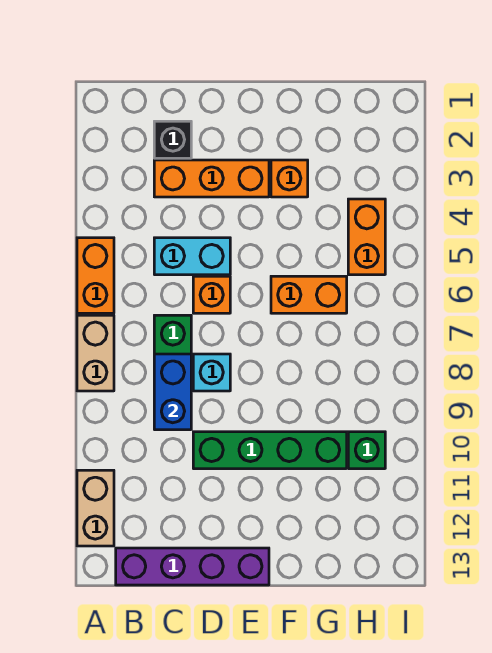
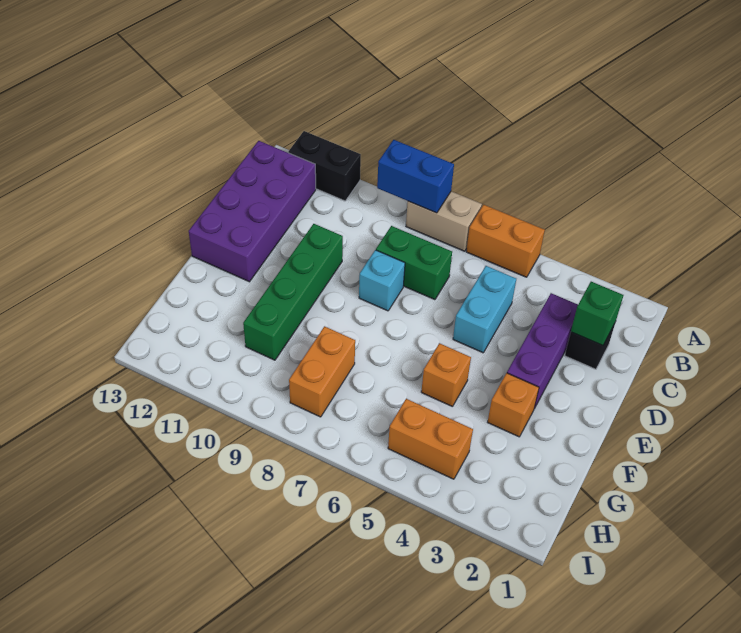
tan 1x2 brick [77,470,114,546] -> black 1x2 brick [288,131,361,201]
purple 1x4 brick [116,548,269,585] -> purple 2x4 brick [189,141,316,282]
orange 1x3 brick [154,160,269,197] -> purple 1x3 brick [507,293,578,409]
blue 1x2 brick [154,354,191,430] -> blue 1x2 brick moved to [377,140,454,213]
orange 1x1 brick [193,276,230,313] -> orange 1x1 brick moved to [421,343,471,407]
orange 1x2 brick [271,276,347,313] -> orange 1x2 brick moved to [289,326,355,417]
green 1x1 brick [348,432,385,469] -> green 1x1 brick moved to [571,282,623,345]

